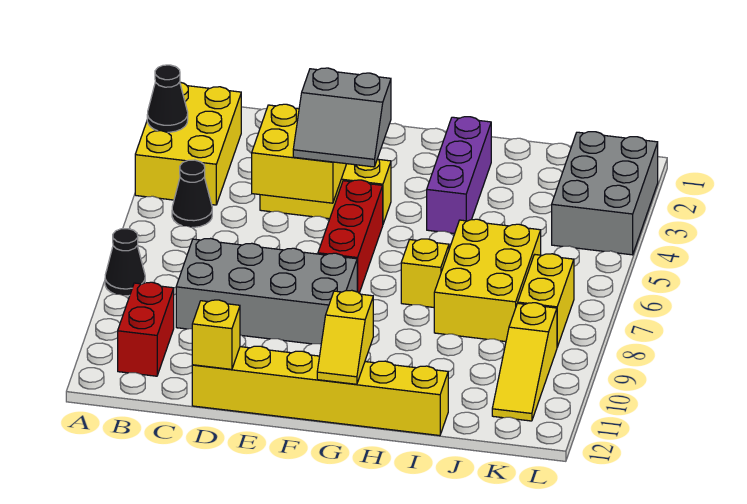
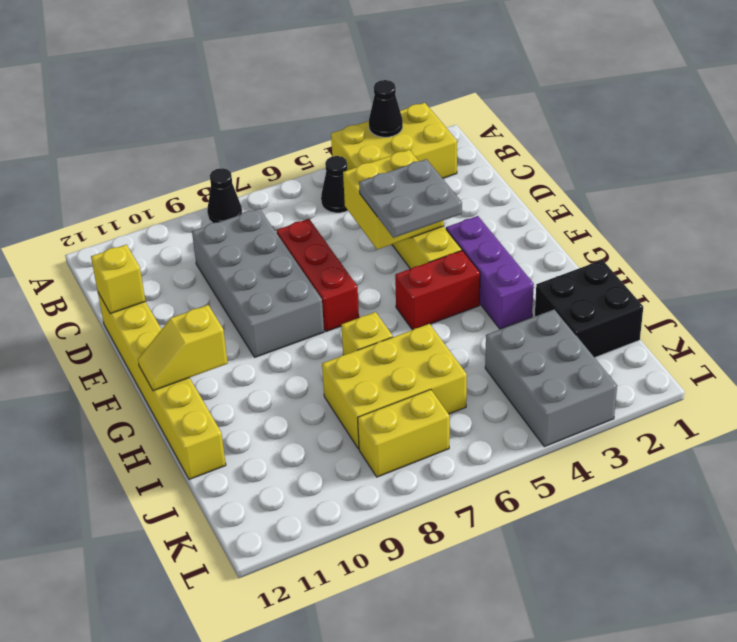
red 1x2 brick [118,282,174,376] -> red 1x2 brick moved to [395,250,480,330]
grey 2x2 slope [293,68,391,167] -> grey 2x2 plate [359,159,462,238]
red 1x3 brick [318,180,383,293] -> red 1x3 brick turned to [276,219,359,332]
purple 1x3 brick [427,117,491,234] -> purple 1x3 brick turned to [446,216,534,329]
none -> black 2x2 brick [535,260,643,358]
grey 2x3 brick [552,132,658,255] -> grey 2x3 brick turned to [485,309,617,447]
yellow 1x3 slope [492,303,557,421] -> none

